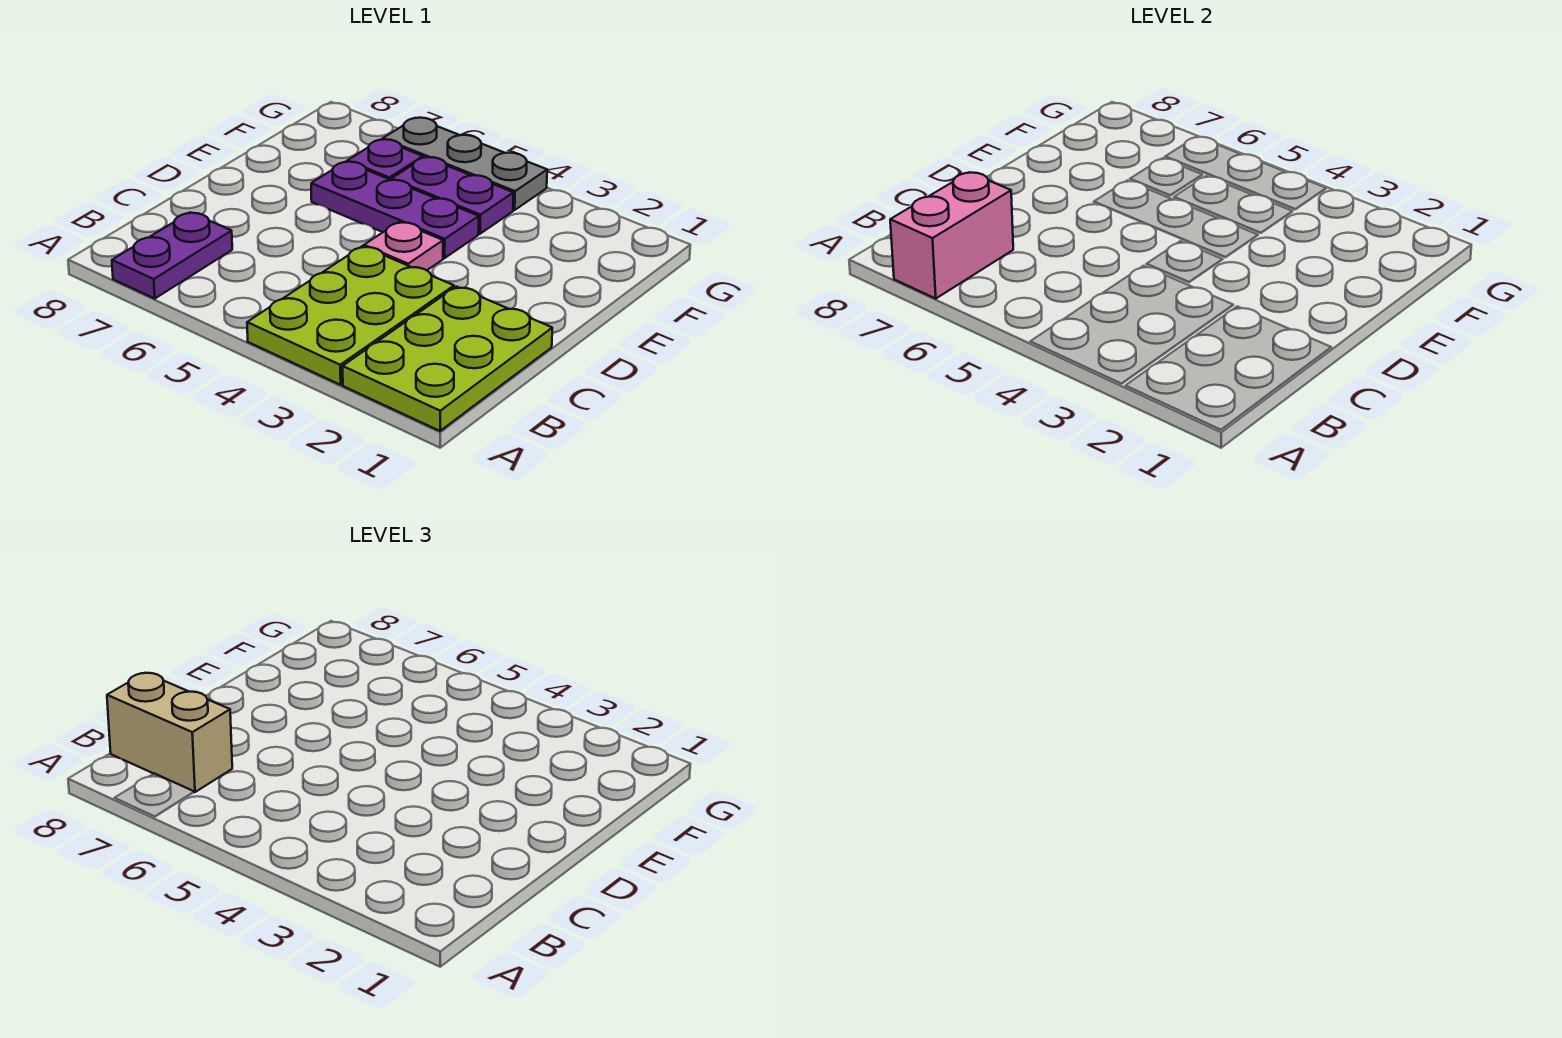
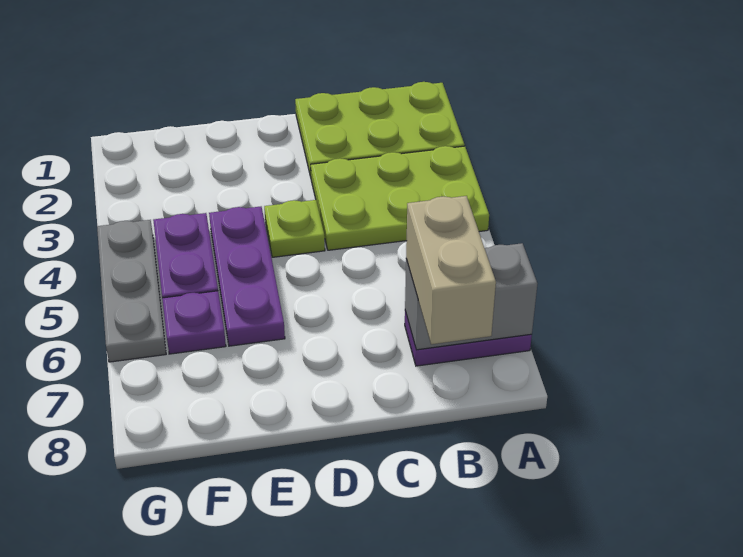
pink 1x2 brick [890,172,1013,298] -> grey 1x2 brick [405,243,537,350]
pink 1x1 plate [364,222,443,270] -> lime 1x1 plate [264,200,325,257]

